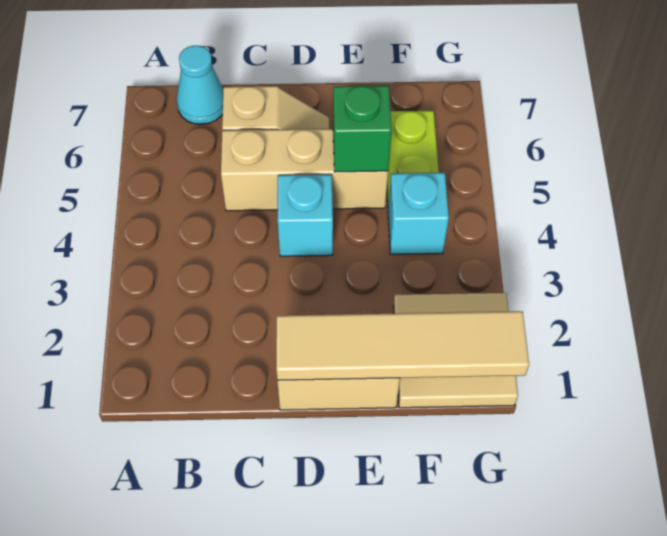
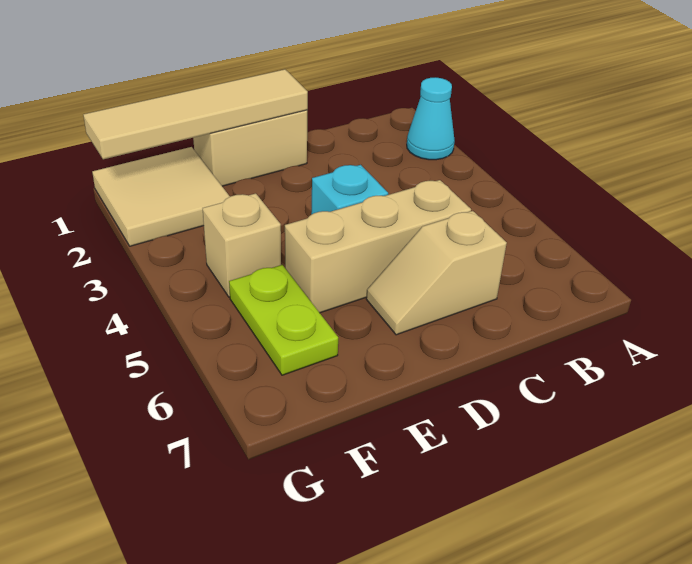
cyan 1x1 cone [177,46,223,124] -> cyan 1x1 cone moved to [407,77,455,160]
green 1x1 brick [333,86,392,172] -> none
cyan 1x1 brick [388,173,449,254] -> tan 1x1 brick [203,193,281,297]

